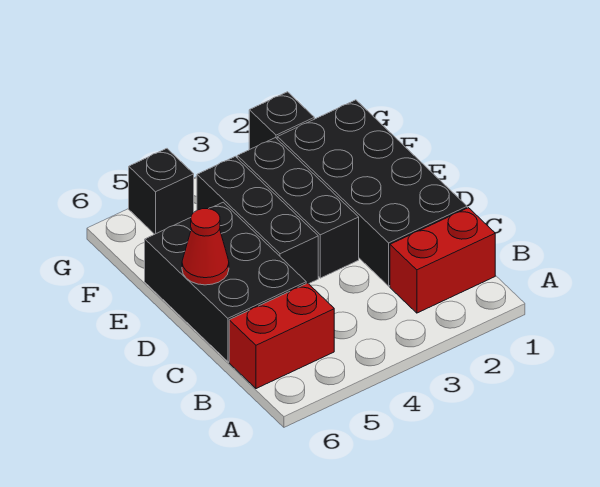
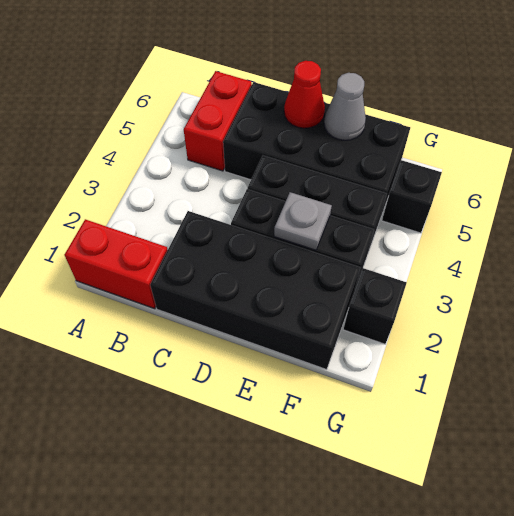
red 1x2 brick [390,208,495,313] -> red 1x2 brick turned to [64,219,168,308]
black 2x3 brick [145,202,306,362] -> black 2x4 brick [223,82,410,215]
none -> grey 1x1 plate [274,192,332,250]
none -> grey 1x1 cone [324,73,366,140]

